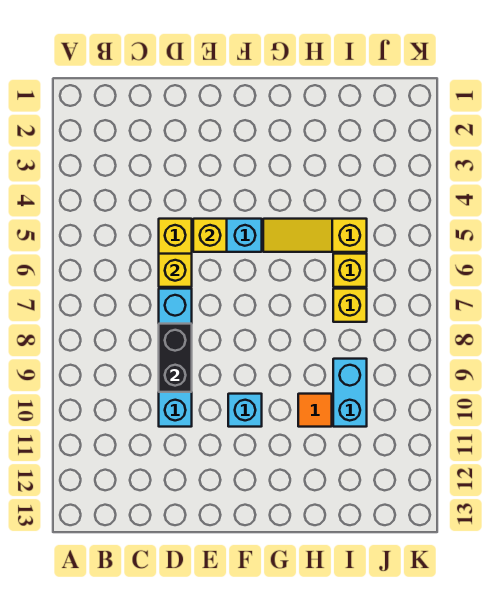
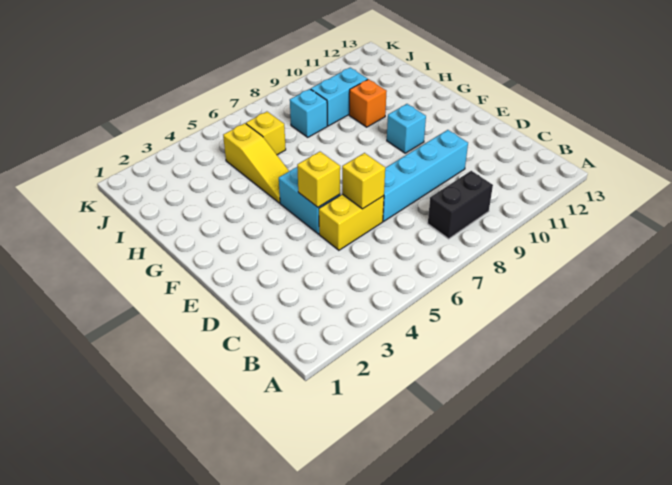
black 1x2 brick [159,324,192,392] -> black 1x2 brick moved to [428,171,493,239]
orange 1x1 tile [298,394,332,427] -> orange 1x1 brick [349,79,387,127]
yellow 1x1 brick [333,289,367,322] -> none
none -> cyan 1x1 brick [290,89,327,137]

